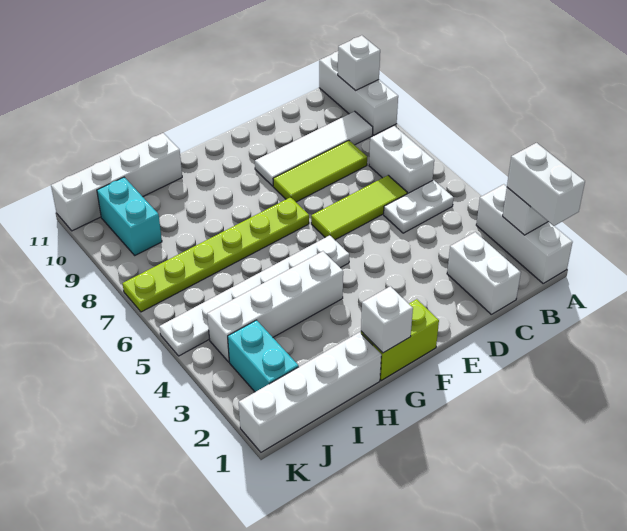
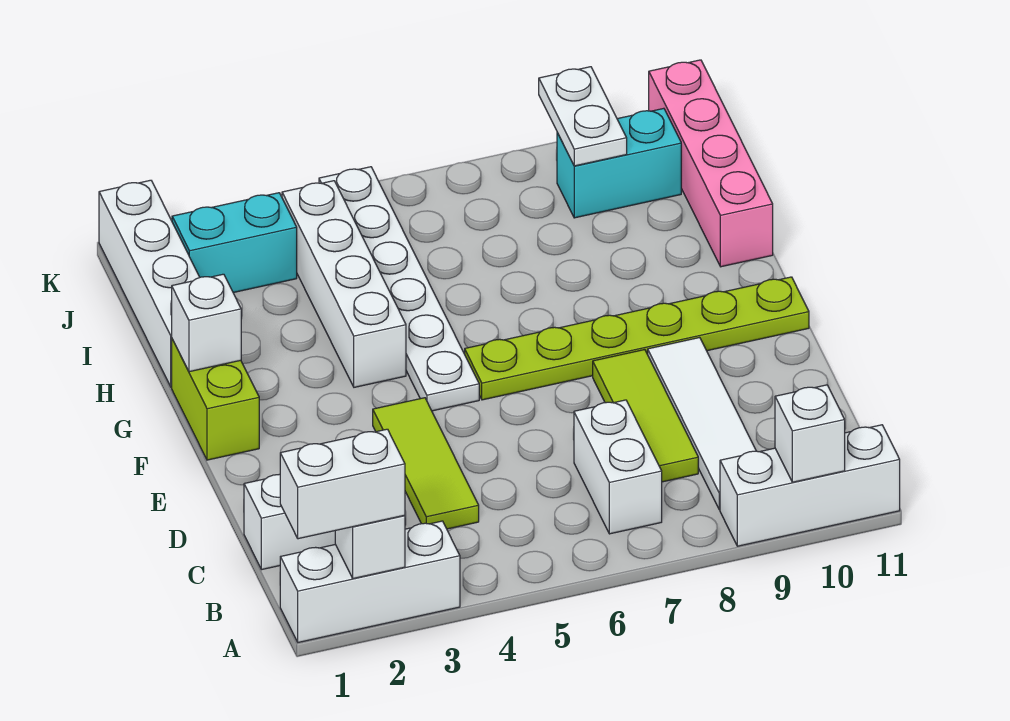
white 1x2 plate [384,180,454,233] -> white 1x2 plate moved to [539,67,627,166]
white 1x2 brick [369,126,434,194] -> white 1x2 brick turned to [574,400,662,534]
lime 1x3 tile [311,175,407,240] -> lime 1x3 tile moved to [373,398,479,529]
lime 1x6 plate [123,197,309,312] -> lime 1x6 plate turned to [465,277,809,400]
white 1x4 brick [51,133,182,231] -> pink 1x4 brick [649,60,773,267]

